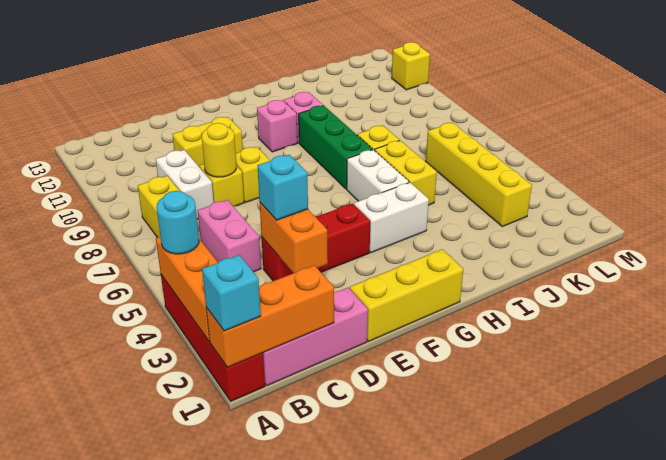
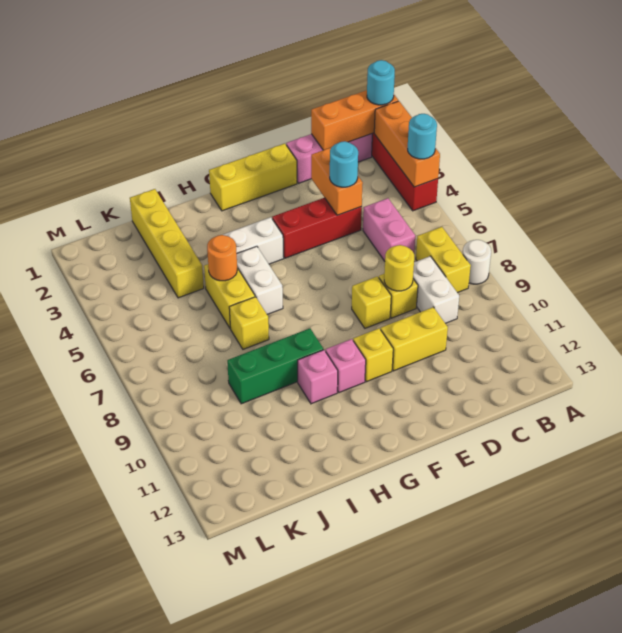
cyan 1x1 brick [202,255,261,331] -> cyan 1x1 round brick [367,60,395,105]
none -> white 1x1 round brick [463,240,491,284]
cyan 1x1 brick [257,155,308,220] -> cyan 1x1 round brick [330,141,358,187]
green 1x3 brick [299,106,373,189] -> green 1x3 brick turned to [227,328,324,404]
none -> orange 1x1 round brick [207,235,237,281]
yellow 1x4 brick [426,123,532,227] -> yellow 1x4 brick moved to [130,189,204,298]
yellow 1x1 brick [392,42,430,90] -> yellow 1x1 brick moved to [353,328,393,382]

